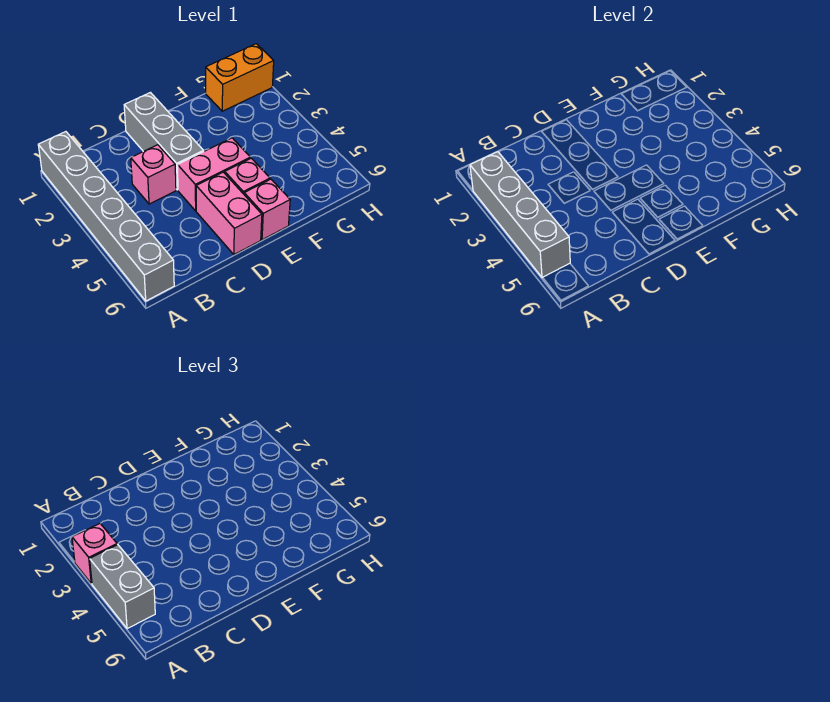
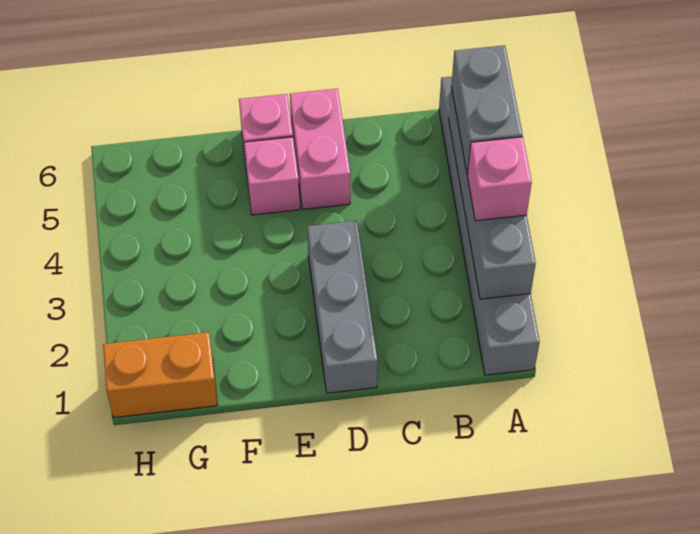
pink 1x1 brick [131,145,176,204] -> none
pink 1x2 brick [178,138,250,211] -> none

